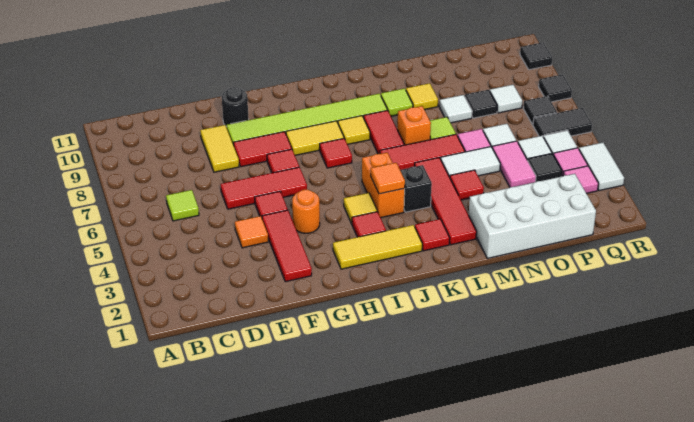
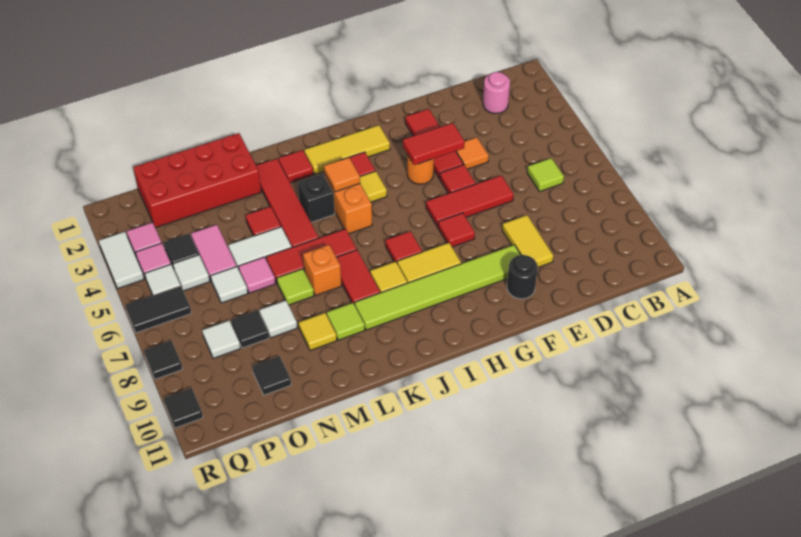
none -> pink 1x1 round brick [483,72,510,113]
red 1x2 tile [233,132,292,167] -> red 1x2 tile moved to [403,123,465,165]
white 2x4 brick [469,174,596,258] -> red 2x4 brick [133,133,261,228]
black 1x1 tile [523,96,557,125] -> black 1x1 tile moved to [252,356,291,395]

